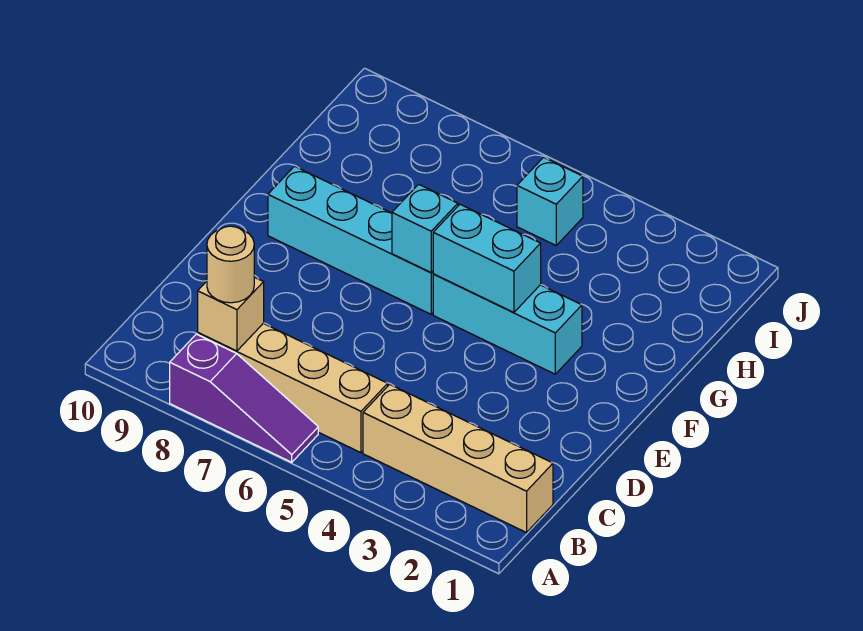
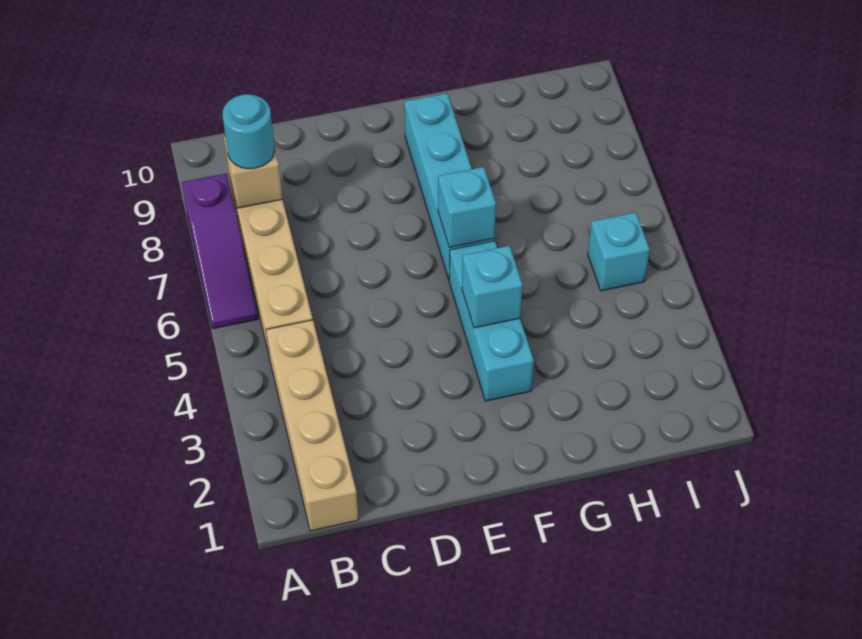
tan 1x1 round brick [207,226,254,303] -> cyan 1x1 round brick [223,94,274,169]
cyan 1x2 brick [433,204,541,312] -> cyan 1x1 brick [462,246,523,328]

